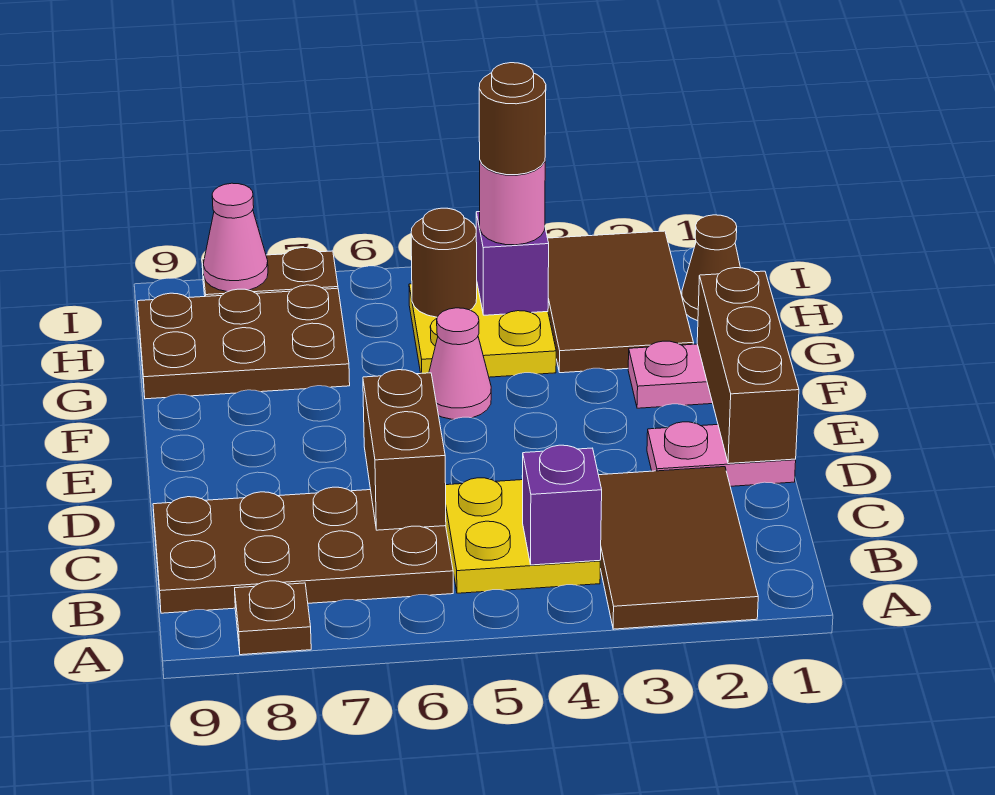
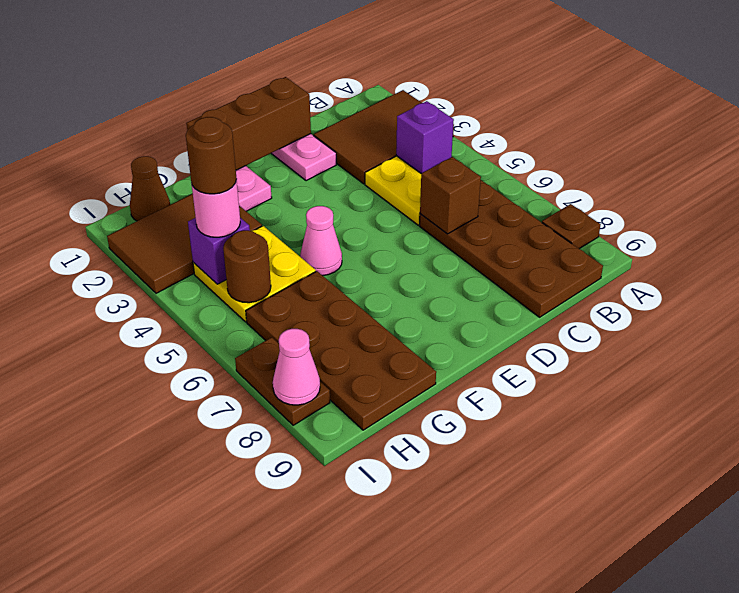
brown 1x2 brick [363,370,446,530] -> brown 1x1 brick [420,157,481,234]
brown 2x3 plate [138,285,350,399] -> brown 2x4 plate [246,271,436,430]

